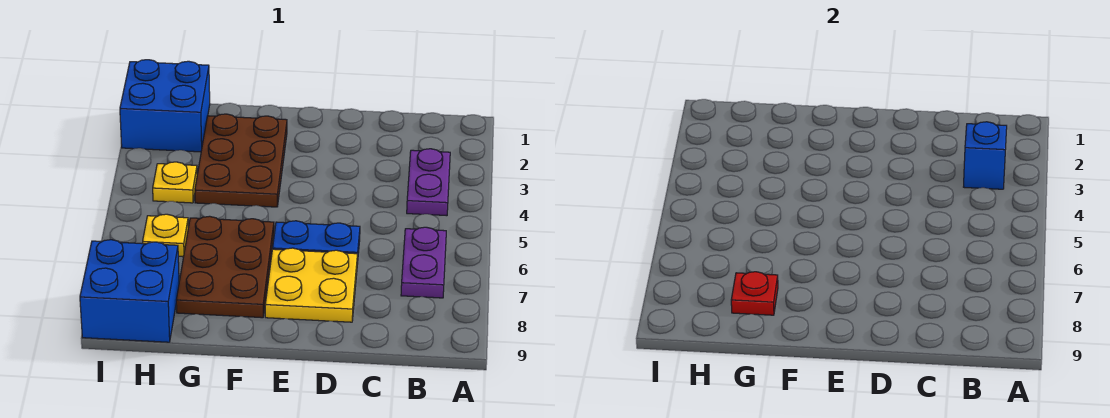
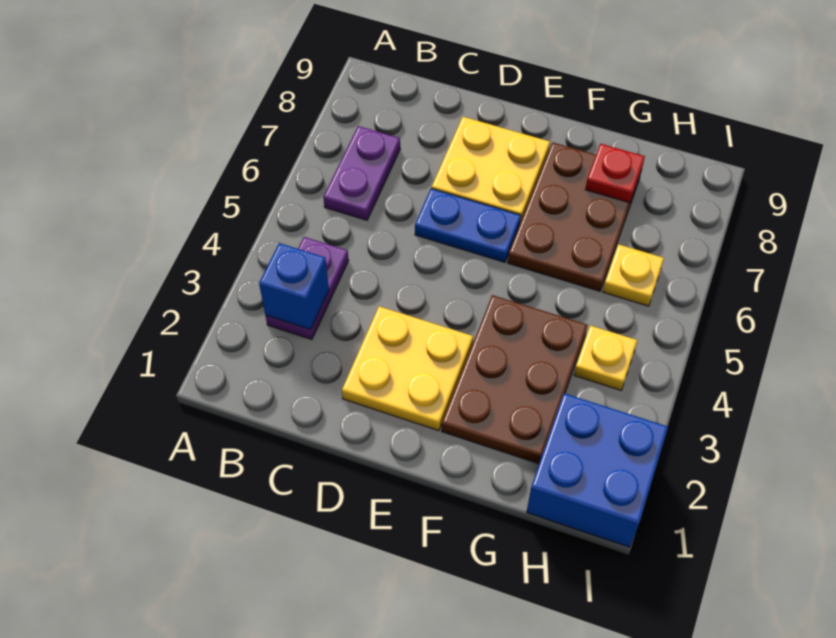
none -> yellow 2x2 plate [342,306,473,431]
blue 2x2 brick [80,240,179,342] -> none

